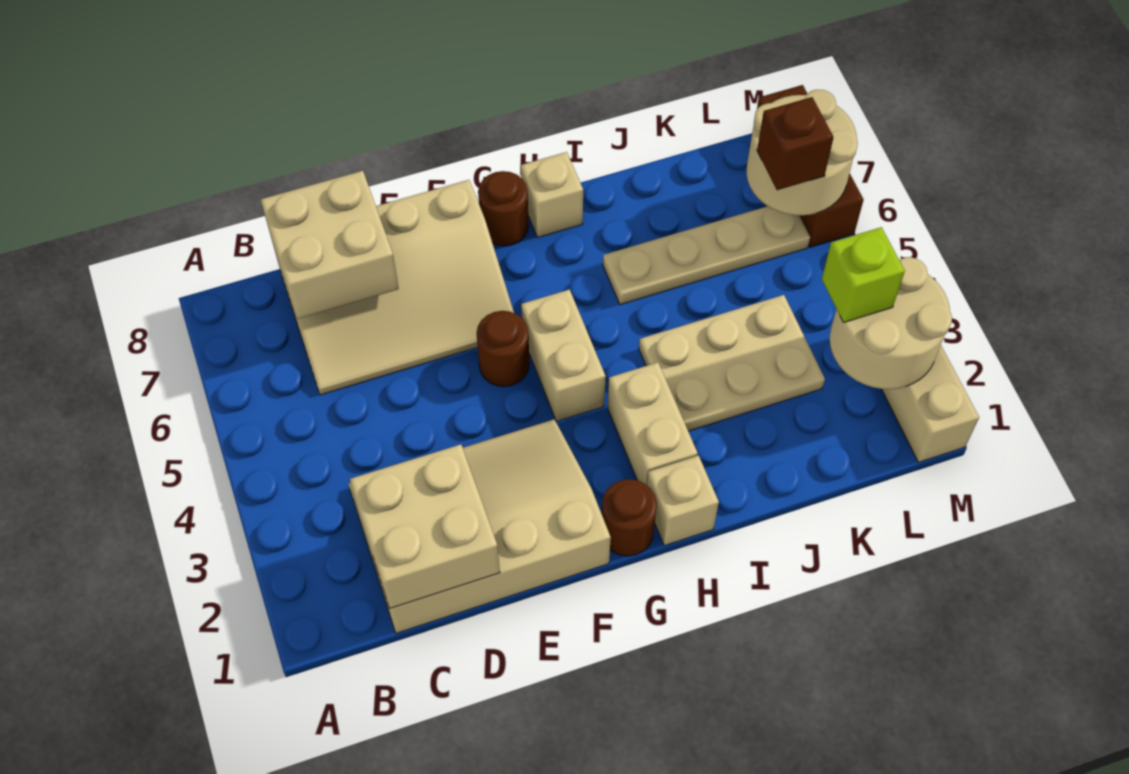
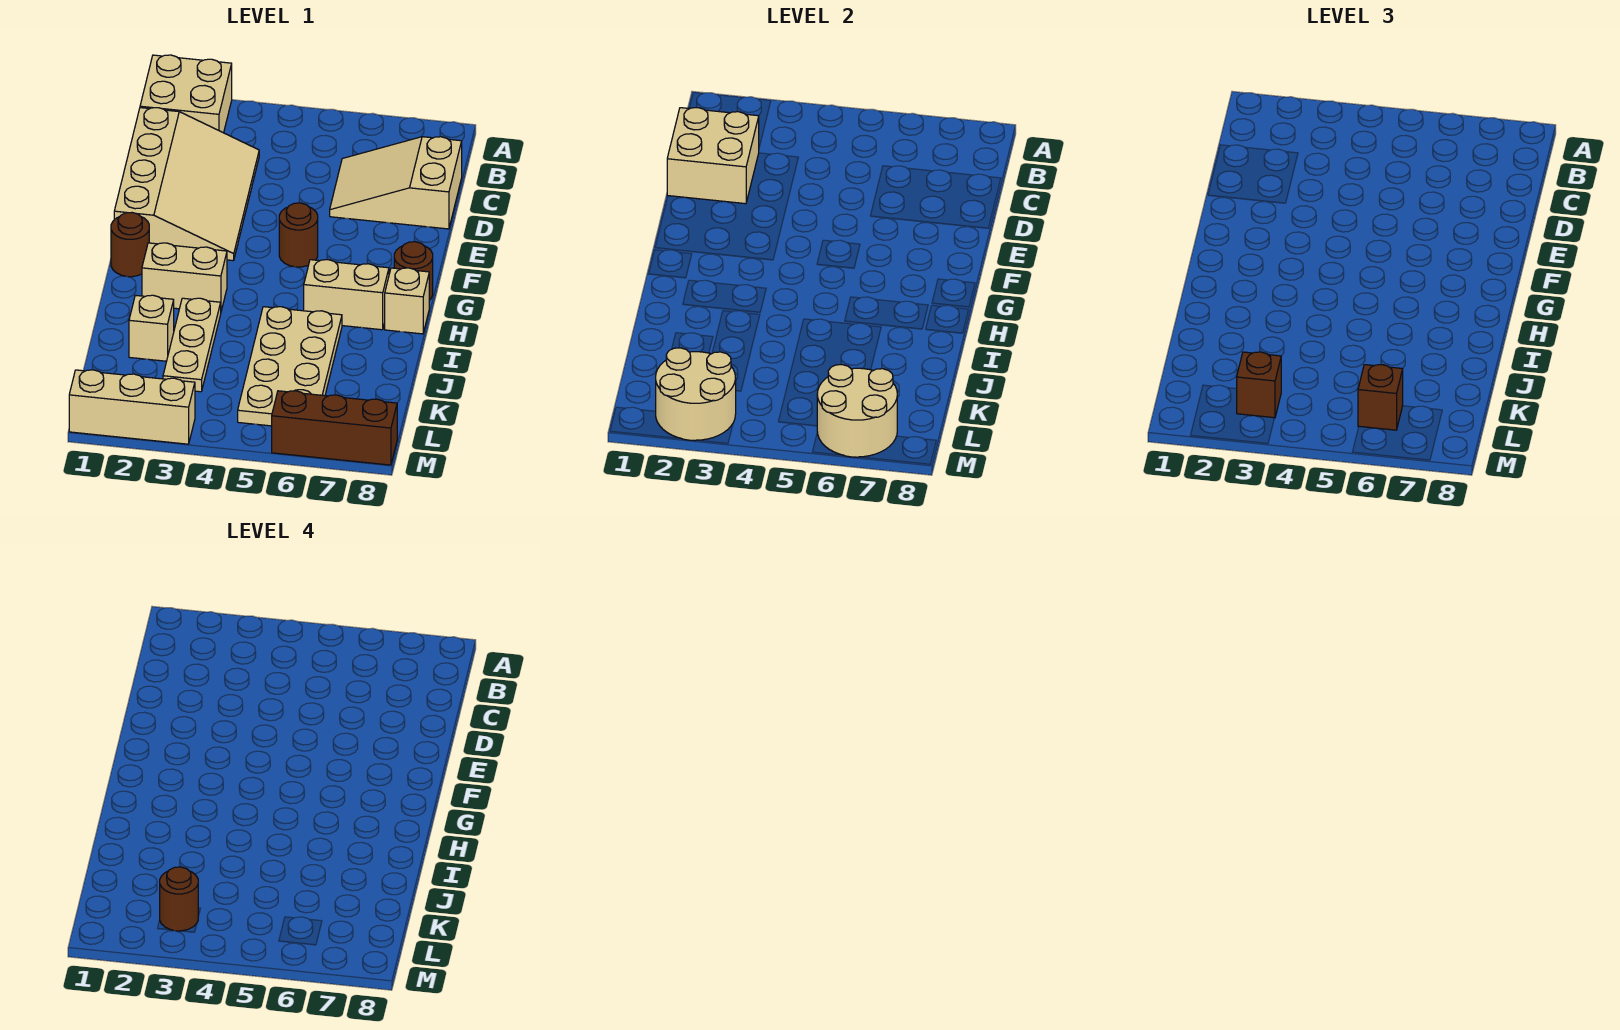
tan 3x4 slope [273,180,514,395] -> tan 2x3 slope [330,137,462,229]
tan 2x2 brick [261,171,399,319] -> tan 2x2 brick moved to [140,55,232,133]
tan 1x2 brick [521,290,606,422] -> tan 1x2 brick moved to [304,260,389,330]
tan 1x1 brick [647,456,719,546] -> tan 1x1 brick moved to [129,295,174,361]
tan 2x3 plate [639,295,825,431] -> tan 1x3 plate [163,298,221,392]
tan 1x4 plate [603,206,810,305] -> tan 2x4 plate [238,307,342,426]
lime 1x1 brick [822,227,905,323] -> brown 1x1 brick [1237,352,1281,418]
none -> brown 1x1 round brick [160,867,198,931]

